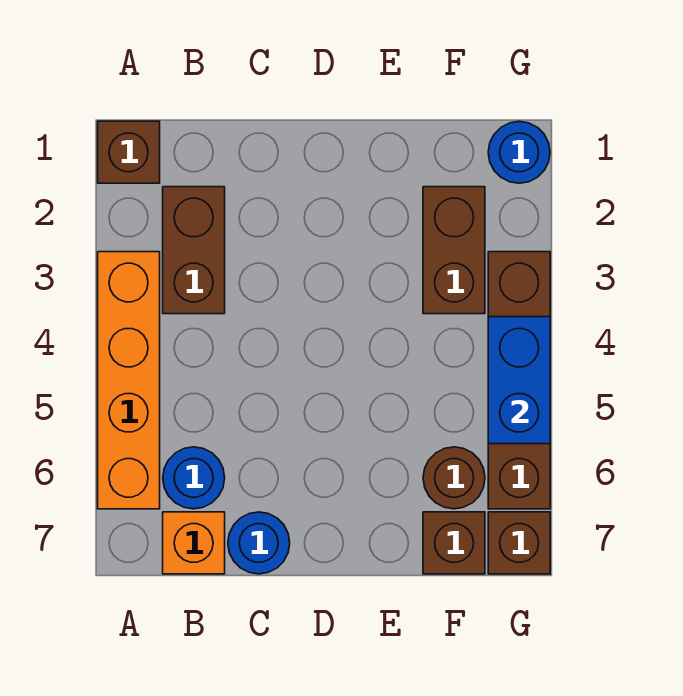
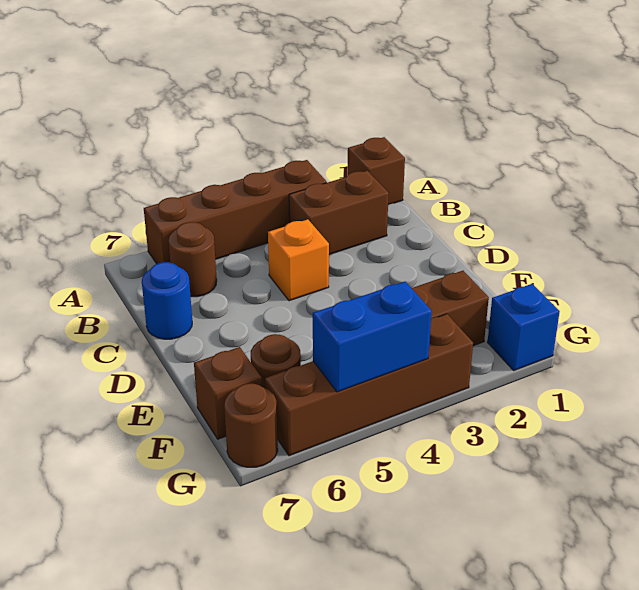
orange 1x4 brick [98,252,160,509] -> brown 1x4 brick [144,160,327,264]
blue 1x1 round brick [163,447,225,509] -> brown 1x1 round brick [168,222,217,297]
orange 1x1 brick [163,512,225,574] -> orange 1x1 brick moved to [268,219,329,301]
blue 1x1 round brick [488,121,550,183] -> blue 1x1 brick [487,284,560,370]
brown 1x1 brick [488,512,550,574] -> brown 1x1 round brick [224,384,278,467]

